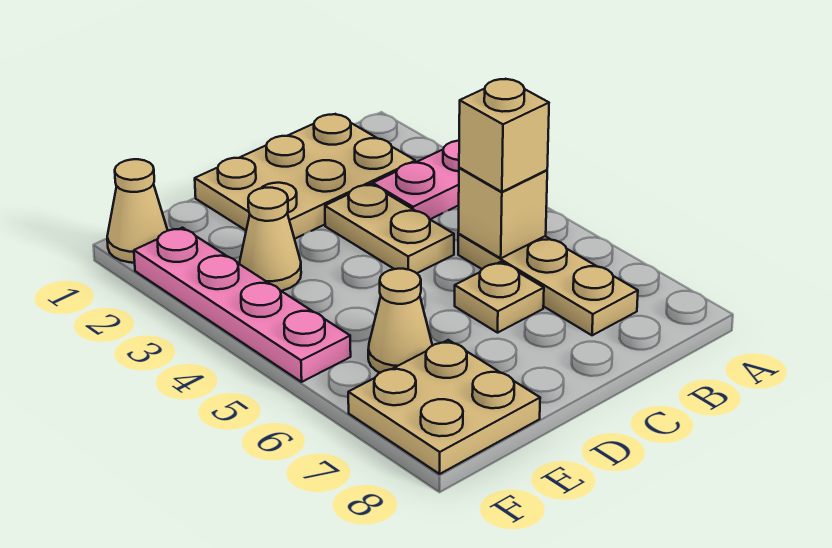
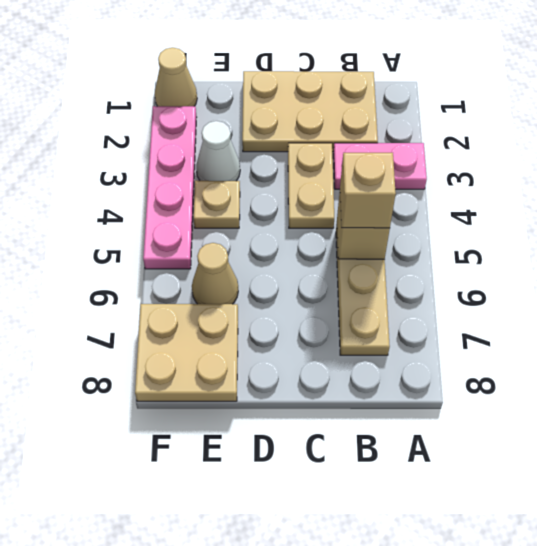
tan 1x1 plate [455,262,544,333] -> tan 1x1 plate moved to [194,181,240,228]
tan 1x1 cone [239,188,301,291] -> white 1x1 cone [196,121,240,181]

